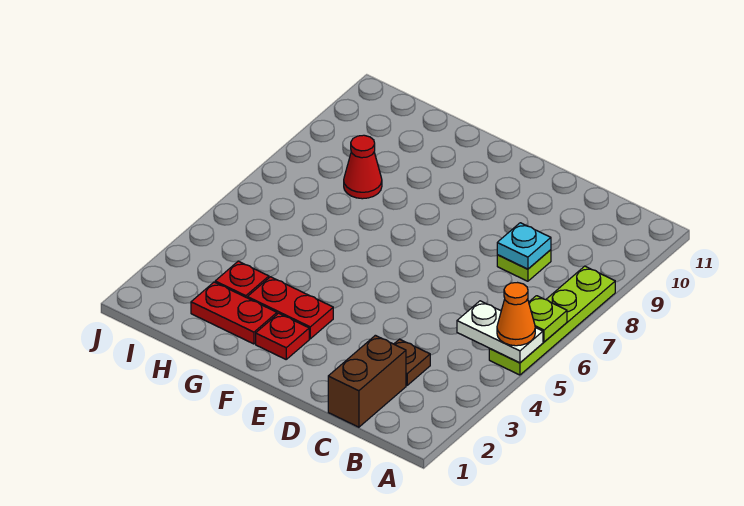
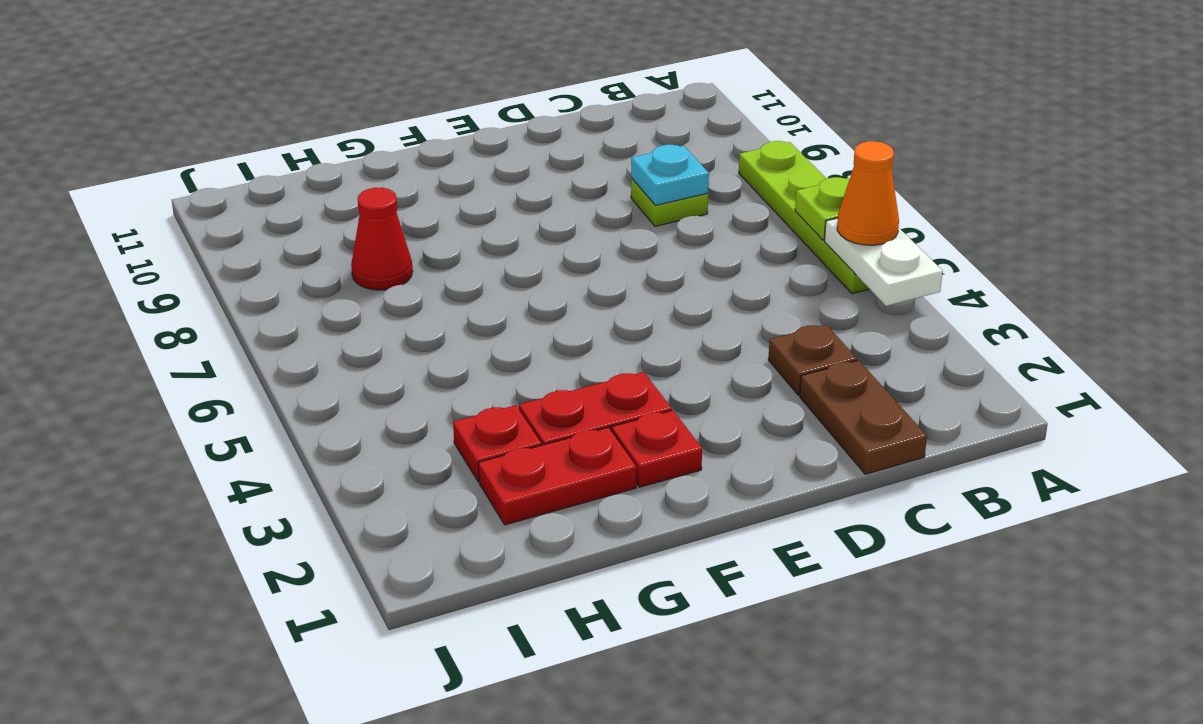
white 1x2 plate [457,301,543,363] -> white 1x2 plate turned to [825,218,943,306]
brown 1x2 brick [328,335,406,427] -> brown 1x2 plate [800,360,927,474]

